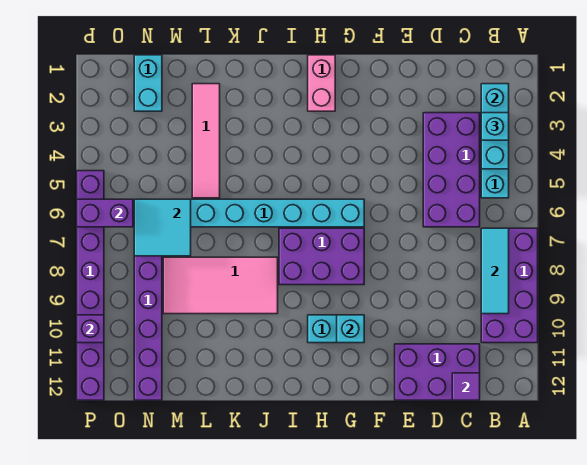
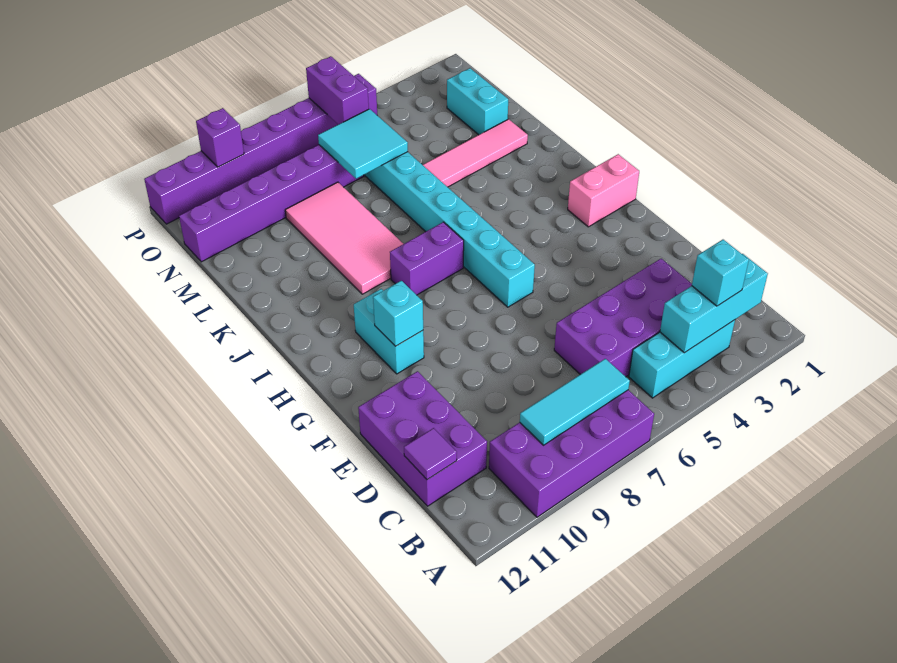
purple 2x3 brick [279,228,364,285] -> purple 1x2 brick [390,222,464,295]
cyan 1x2 brick [134,55,162,111] -> cyan 1x2 brick turned to [447,68,508,135]

